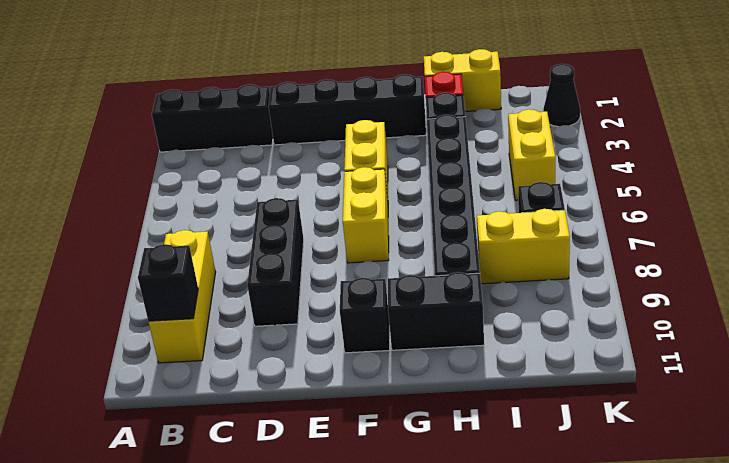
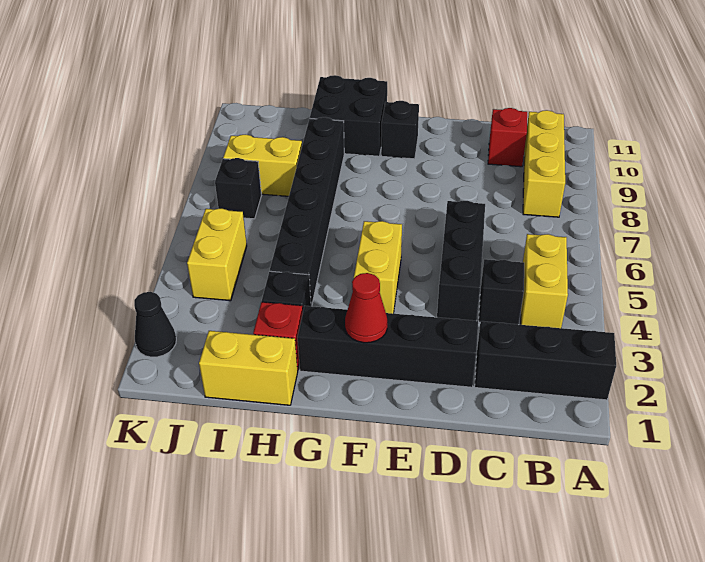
black 1x1 brick [138,244,198,321] -> black 1x1 brick moved to [479,259,524,325]
none -> red 1x1 brick [488,108,527,167]
black 1x3 brick [247,198,304,326] -> black 1x3 brick moved to [437,201,485,321]
none -> red 1x1 cone [345,273,387,343]
yellow 1x2 brick [343,167,389,263] -> yellow 1x2 brick moved to [521,234,568,328]
black 1x2 brick [388,272,484,350] -> black 2x2 brick [310,75,387,156]

